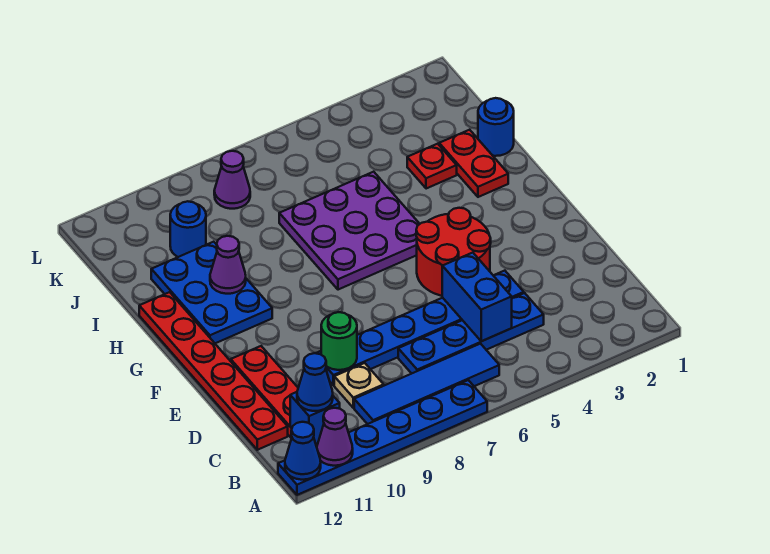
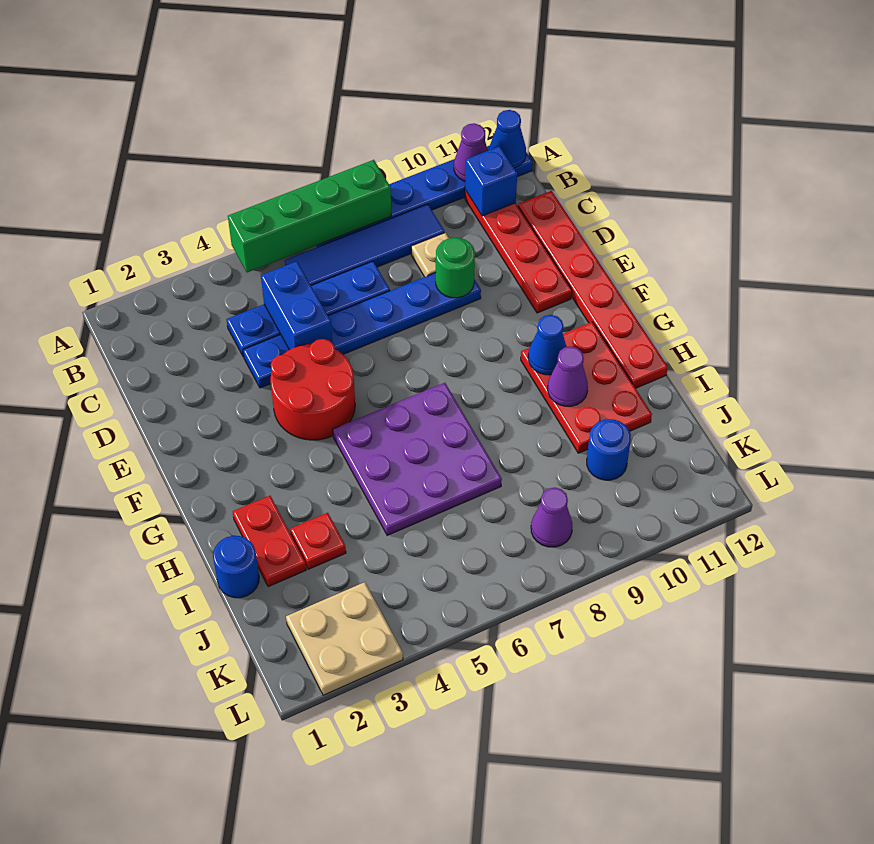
none -> green 1x4 brick [228,160,391,272]
blue 1x1 cone [297,353,333,411] -> blue 1x1 cone moved to [528,315,566,375]
blue 2x3 plate [151,242,272,343] -> red 2x3 plate [521,322,652,453]
none -> tan 2x2 plate [286,582,403,695]

